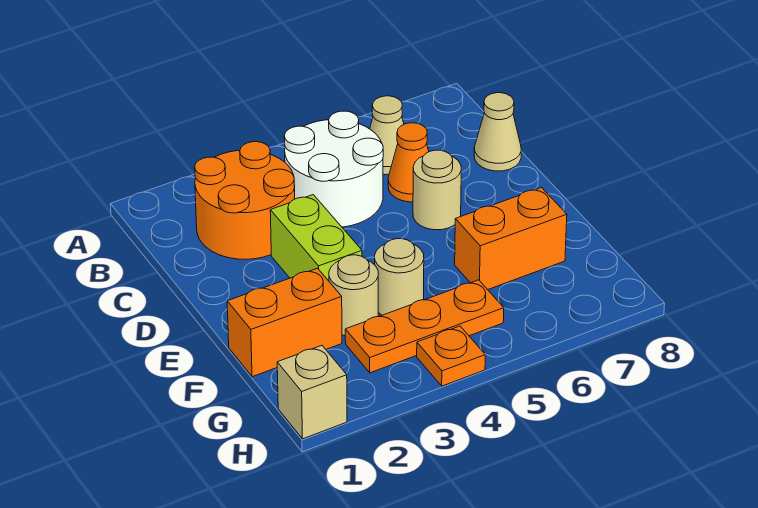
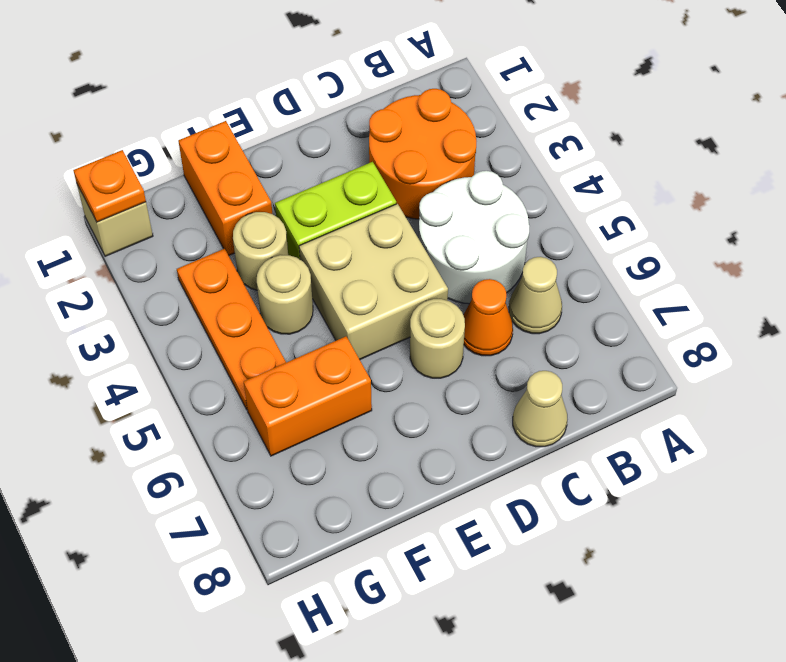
none -> tan 2x2 brick [299,204,448,360]
orange 1x2 brick [455,188,567,290] -> orange 1x2 brick turned to [244,336,372,456]
orange 1x1 plate [417,326,485,386] -> orange 1x1 plate moved to [73,150,146,222]

